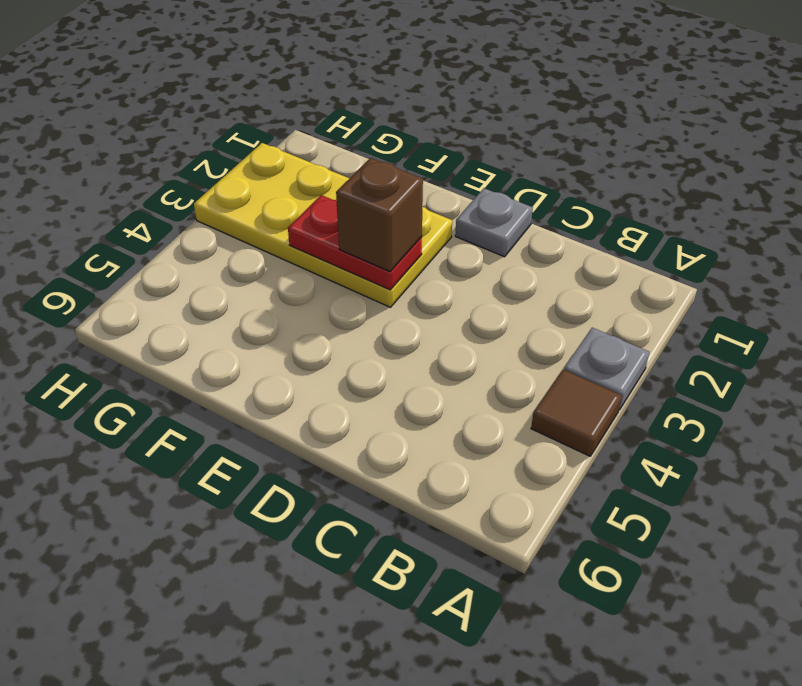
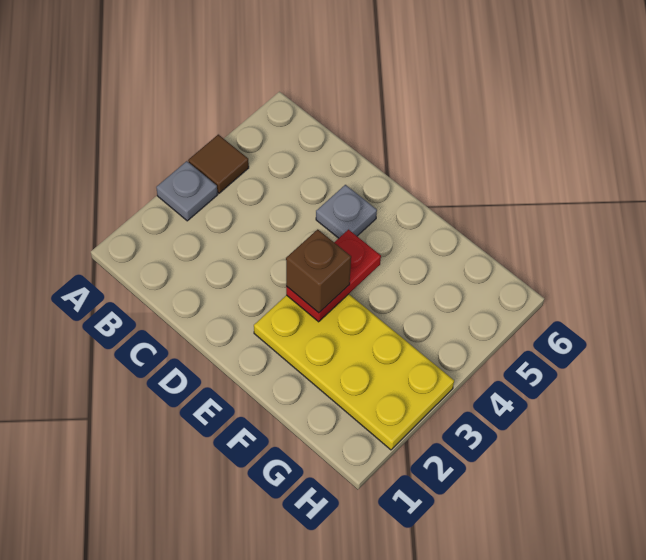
grey 1x1 plate [455,188,533,257] -> grey 1x1 plate moved to [316,185,377,238]
red 1x2 plate [288,195,422,290] -> red 1x2 plate turned to [286,230,381,322]

